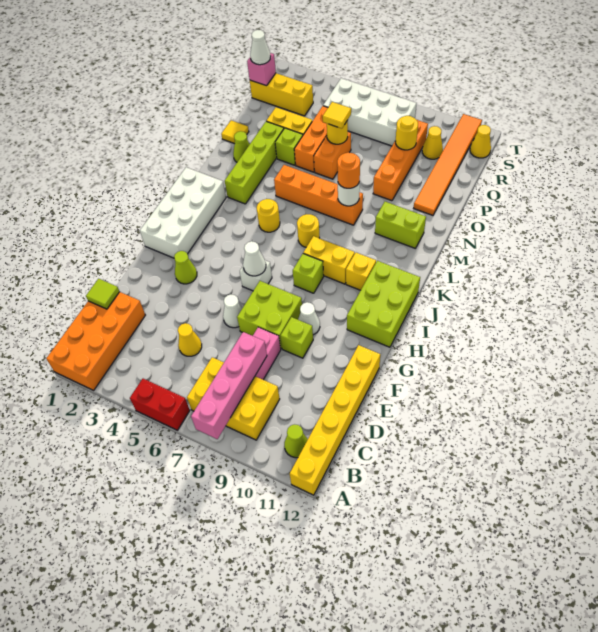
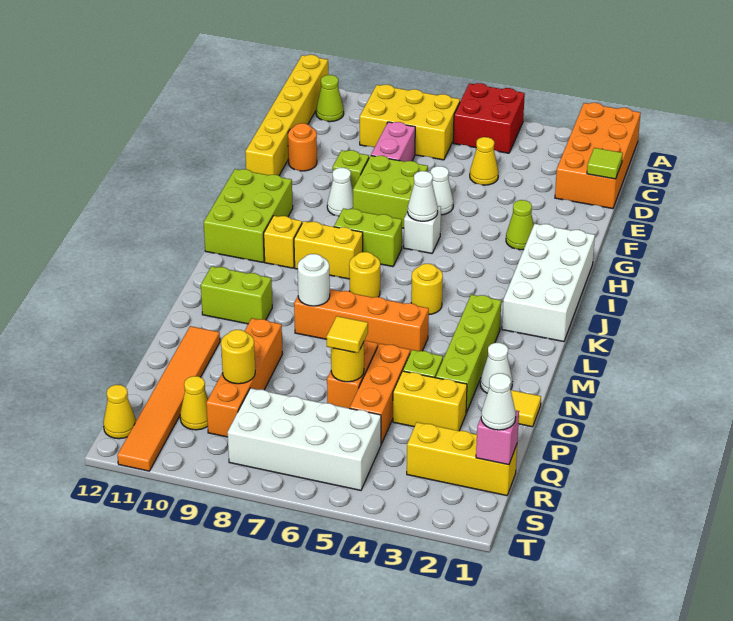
red 1x2 brick [130,379,190,430] -> red 2x2 brick [453,83,525,153]
pink 1x4 brick [191,332,267,439] -> none
lime 1x1 brick [293,254,324,293] -> lime 1x2 brick [334,208,402,267]
orange 1x1 round brick [337,153,360,188] -> orange 1x1 round brick moved to [288,123,317,171]
lime 1x1 cone [233,131,250,162] -> white 1x1 cone [480,343,513,393]

